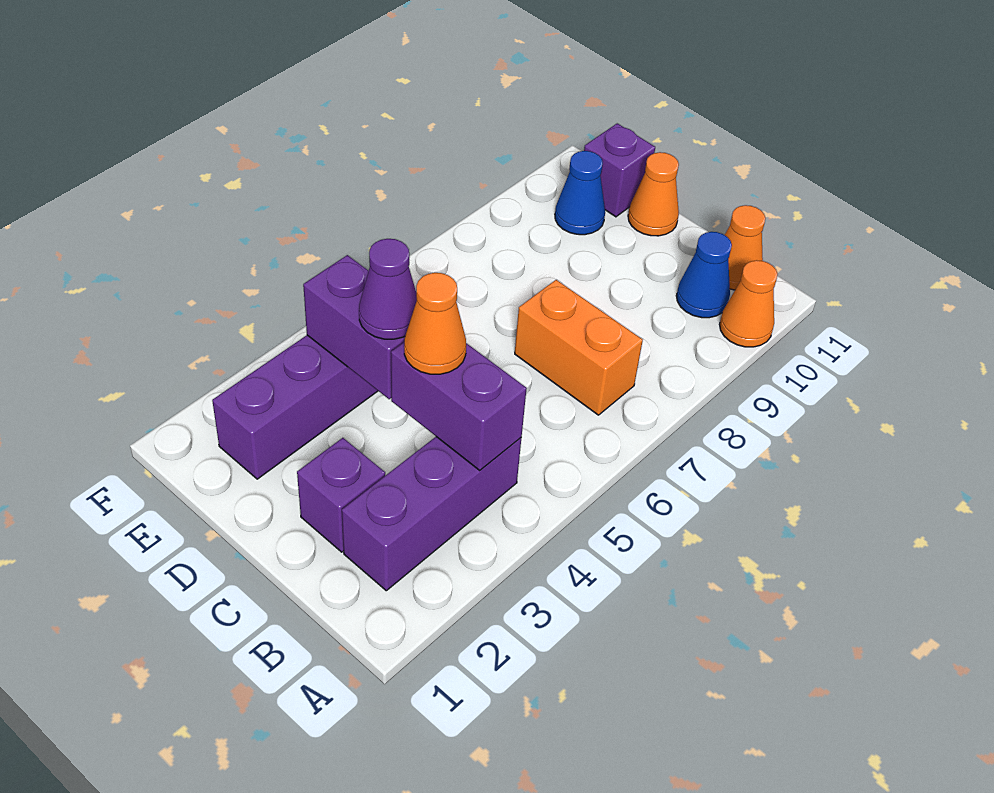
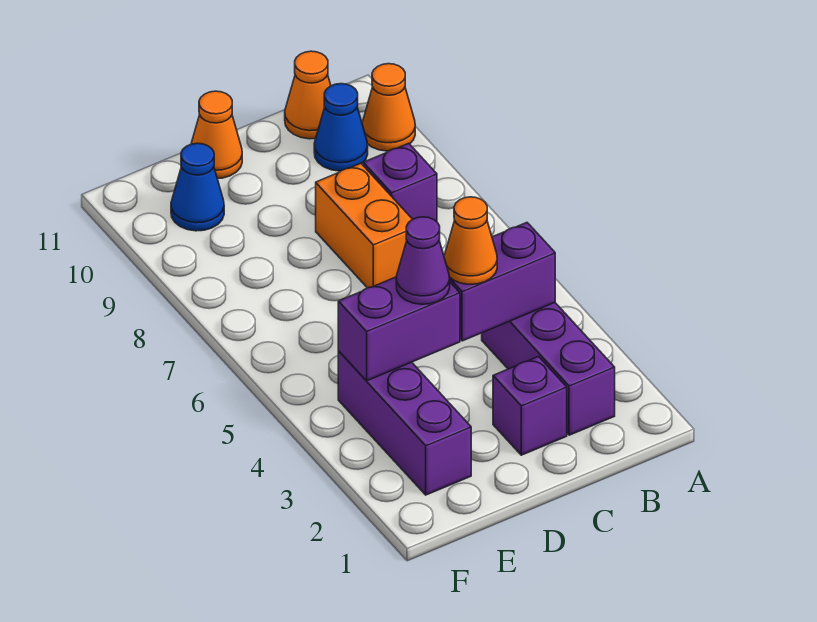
orange 1x2 brick [515,280,643,415] -> orange 1x2 brick turned to [316,163,412,288]
purple 1x1 brick [584,123,655,217] -> purple 1x1 brick moved to [363,143,437,222]

